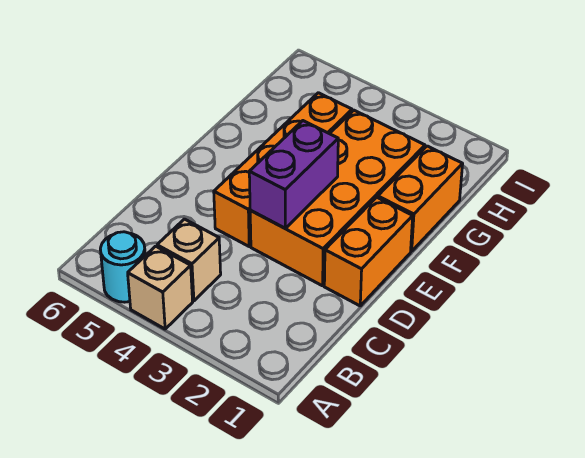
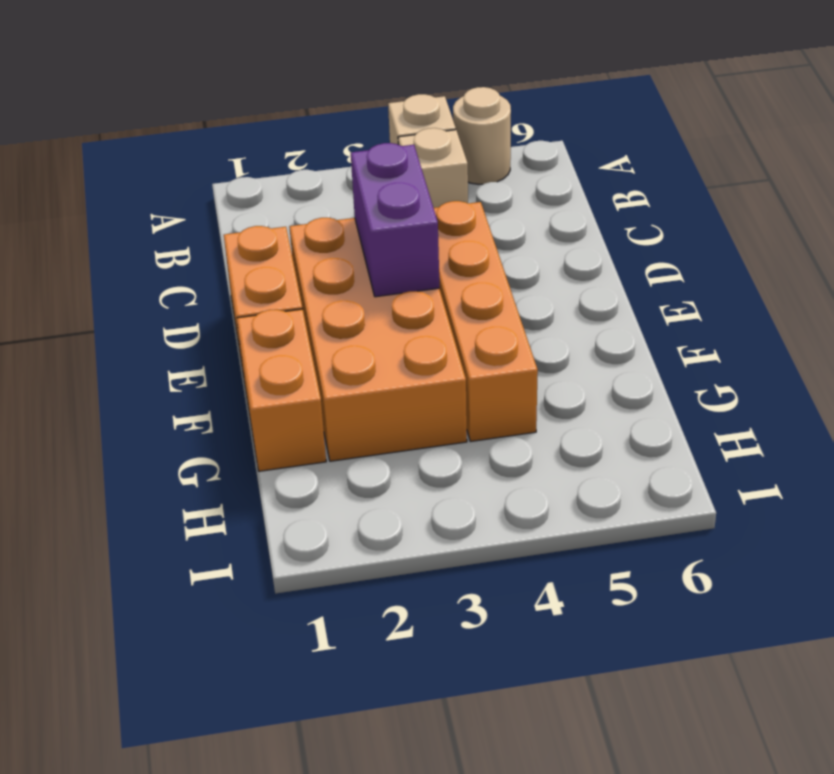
cyan 1x1 round brick [100,232,145,302] -> tan 1x1 round brick [453,87,511,184]

